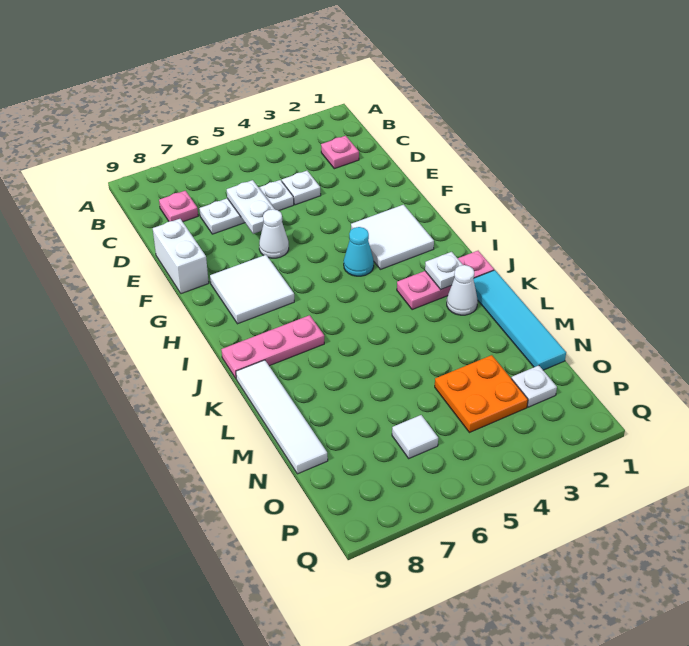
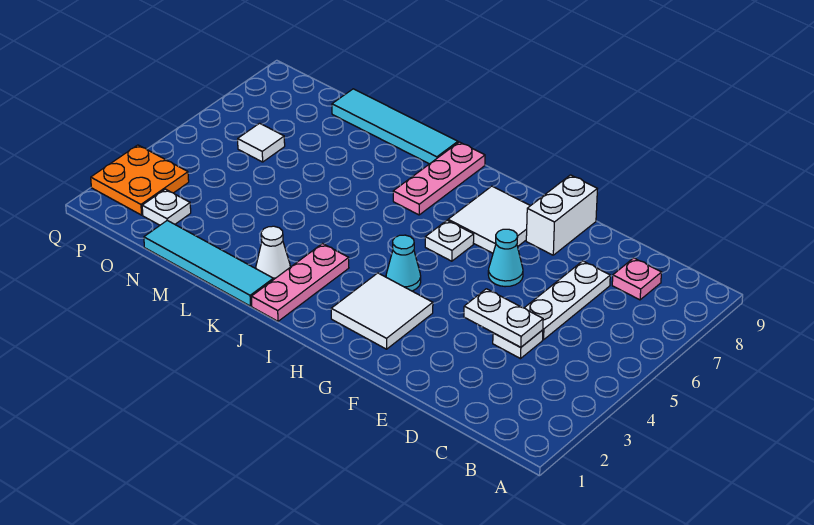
pink 1x1 plate [321,136,359,169] -> none
white 1x2 plate [227,180,275,234] -> white 1x2 plate moved to [464,289,543,347]
white 1x2 brick [153,219,209,294] -> white 1x2 brick turned to [526,175,597,255]
white 1x1 cone [259,209,289,258] -> cyan 1x1 cone [488,229,523,287]
white 1x1 plate [425,252,463,289] -> white 1x1 plate moved to [425,220,474,261]
white 1x4 tile [236,360,328,474] -> cyan 1x4 tile [332,89,458,164]
orange 2x2 plate [435,355,528,433] -> orange 2x2 plate moved to [91,145,189,215]

